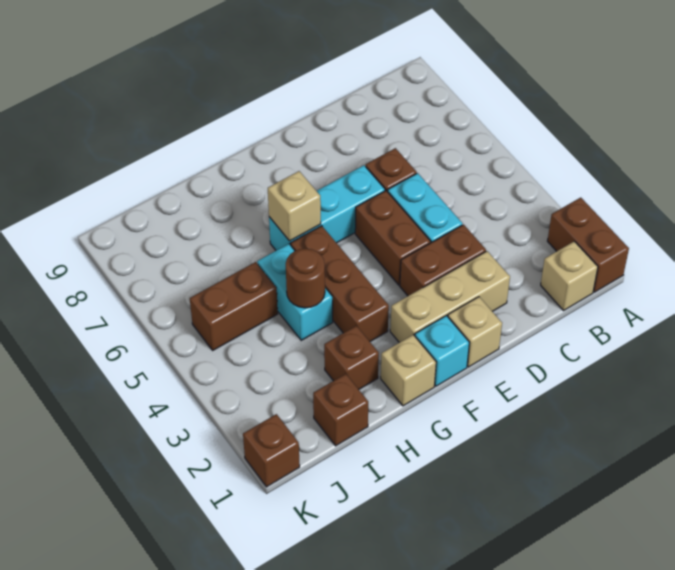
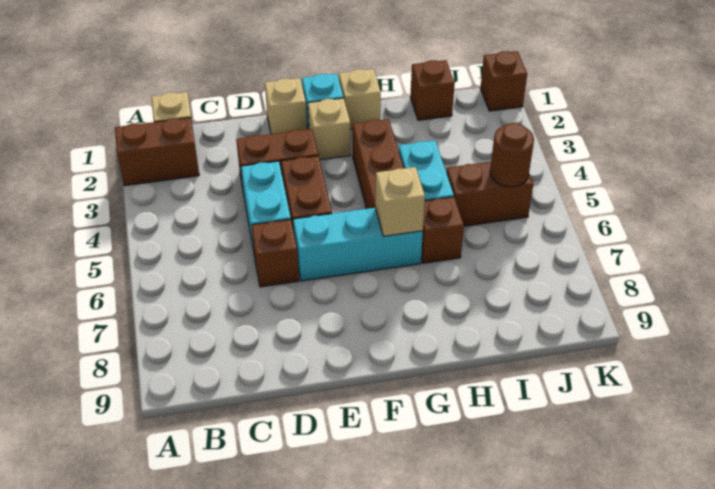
brown 1x2 brick [548,198,629,292] -> brown 1x2 brick turned to [115,118,199,186]
tan 1x3 brick [390,251,510,343] -> tan 1x1 brick [308,98,351,160]
brown 1x1 brick [324,326,379,389] -> brown 1x1 brick moved to [421,197,464,263]
brown 1x1 round brick [286,248,325,308] -> brown 1x1 round brick moved to [490,123,534,187]

